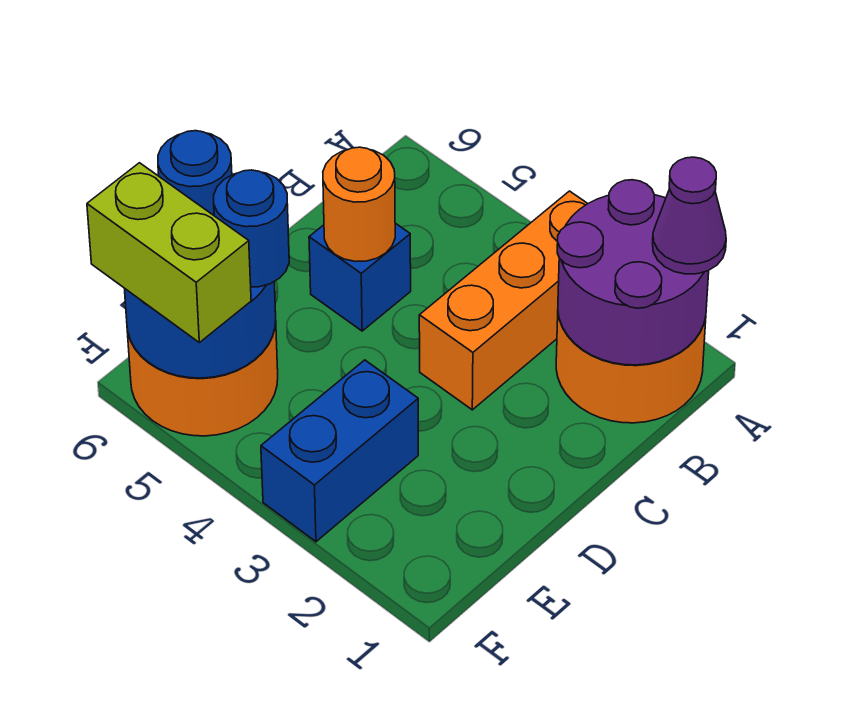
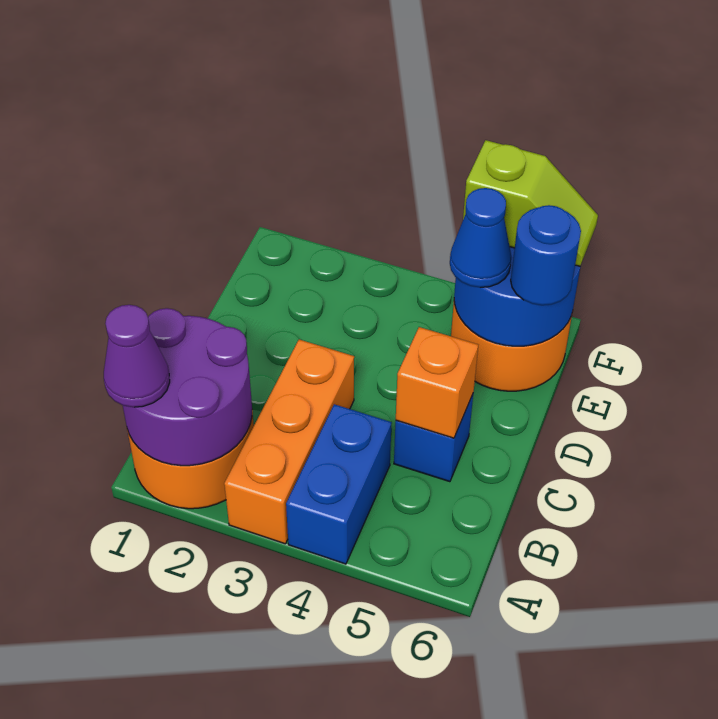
orange 1x1 round brick [323,147,395,262] -> orange 1x1 brick [396,327,478,438]
blue 1x2 brick [261,360,418,542] -> blue 1x2 brick moved to [286,404,392,564]
blue 1x1 round brick [214,170,289,287] -> blue 1x1 cone [450,188,511,287]
lime 1x2 brick [87,163,251,343] -> lime 1x2 slope [463,140,598,266]

